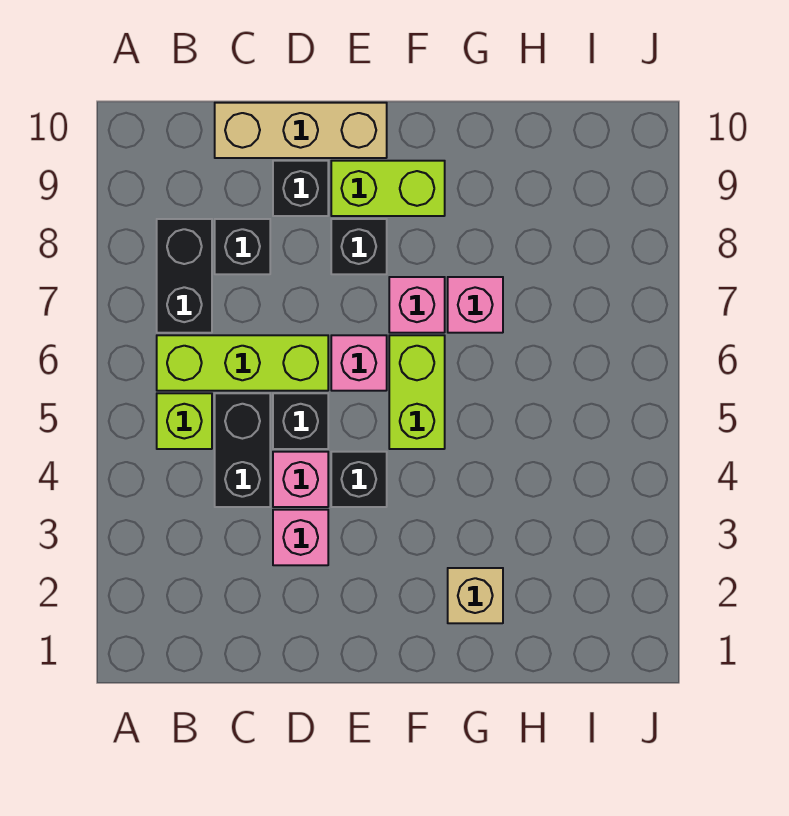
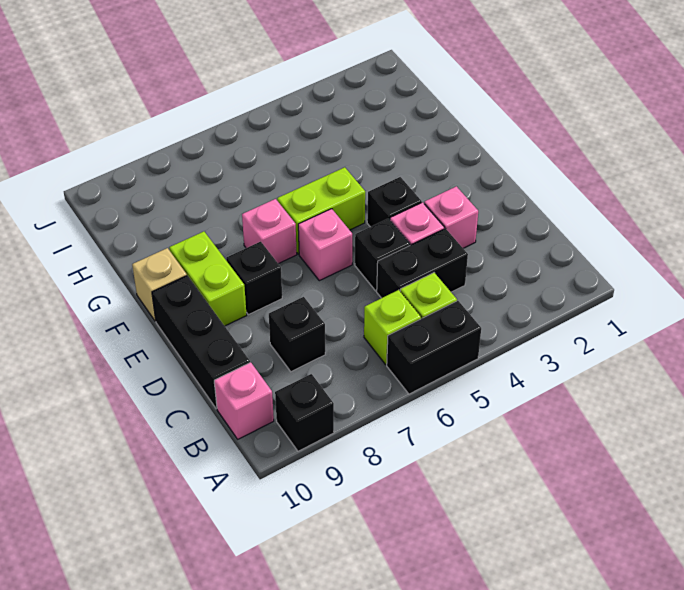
lime 1x3 brick [157,335,328,391] -> lime 1x1 brick [364,290,421,364]
black 1x2 brick [157,219,212,333] -> black 1x2 brick moved to [387,301,481,394]
tan 1x3 brick [215,103,387,158] -> black 1x3 brick [152,276,250,409]
black 1x1 brick [273,161,328,216] -> black 1x1 brick moved to [275,374,334,451]
tan 1x1 brick [448,568,503,623] -> tan 1x1 brick moved to [132,248,187,321]
pink 1x1 brick [448,277,503,333] -> pink 1x1 brick moved to [214,362,274,439]

